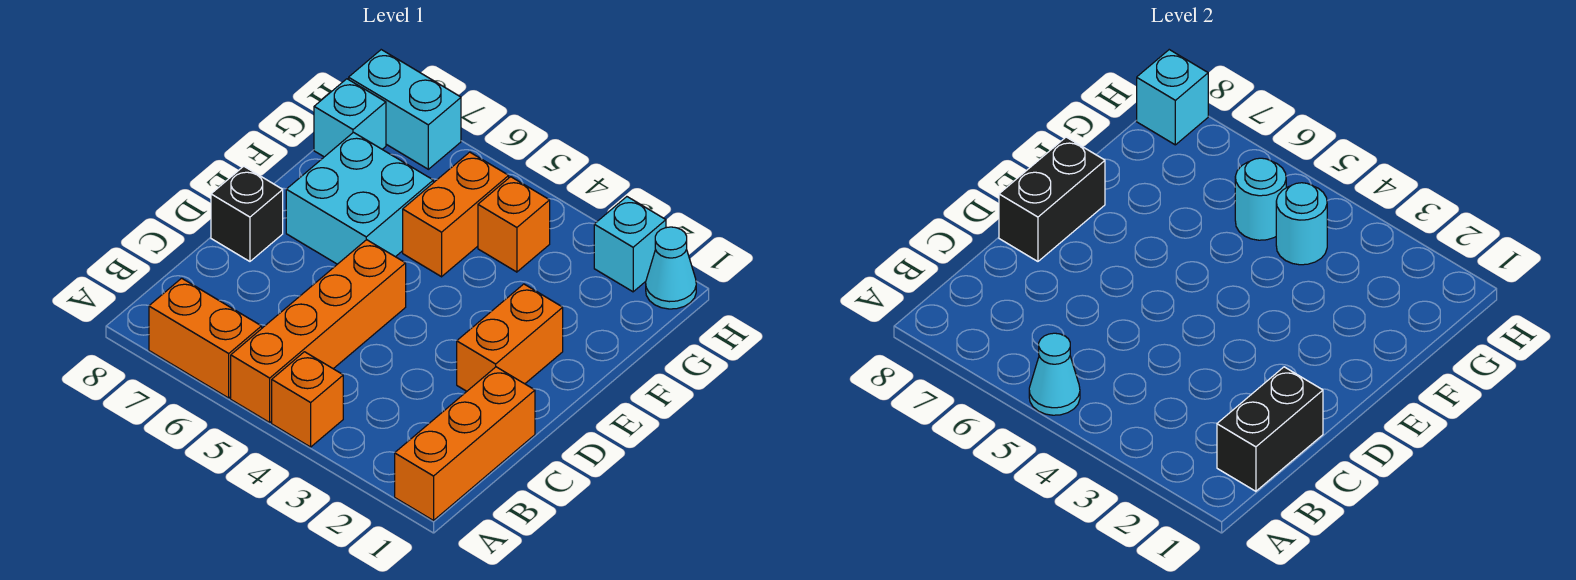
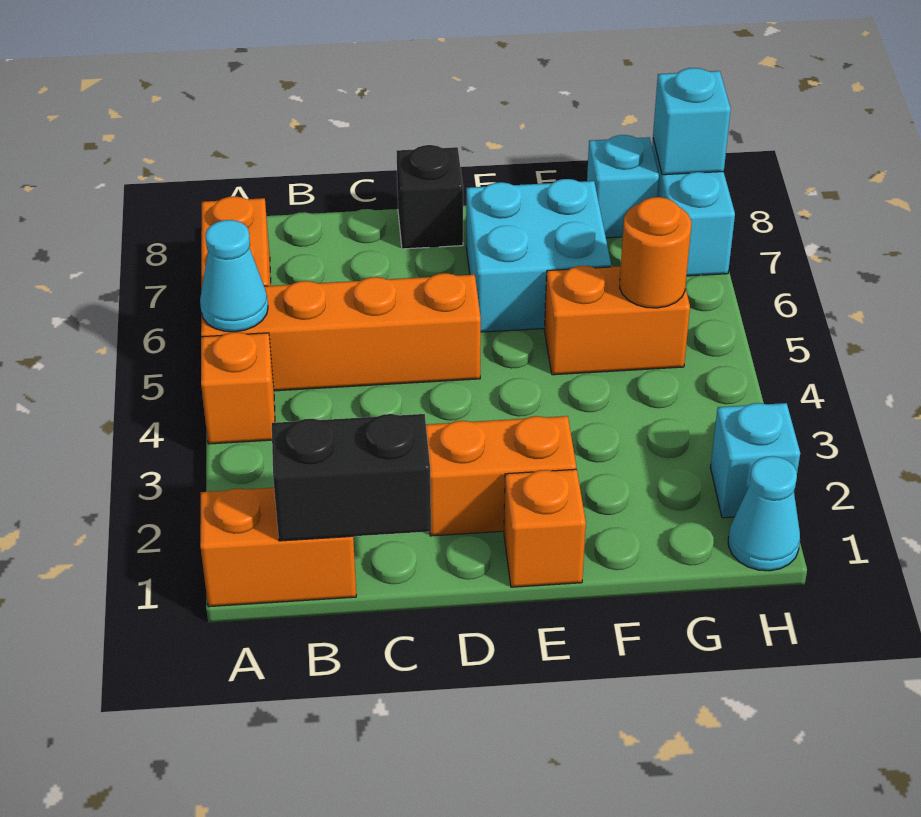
orange 1x3 brick [395,367,535,521] -> orange 1x2 brick [200,488,356,607]
black 1x2 brick [999,137,1105,261] -> none
orange 1x1 brick [478,177,550,272] -> orange 1x1 brick moved to [504,469,586,587]
cyan 1x1 round brick [1276,183,1327,265] -> none
cyan 1x1 round brick [1235,158,1286,240] -> orange 1x1 round brick [619,197,691,308]

